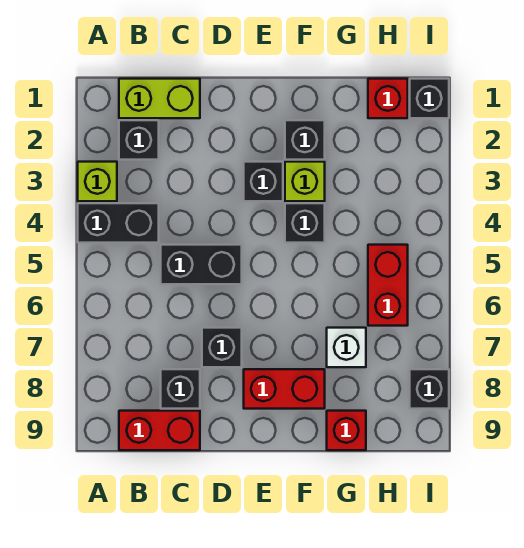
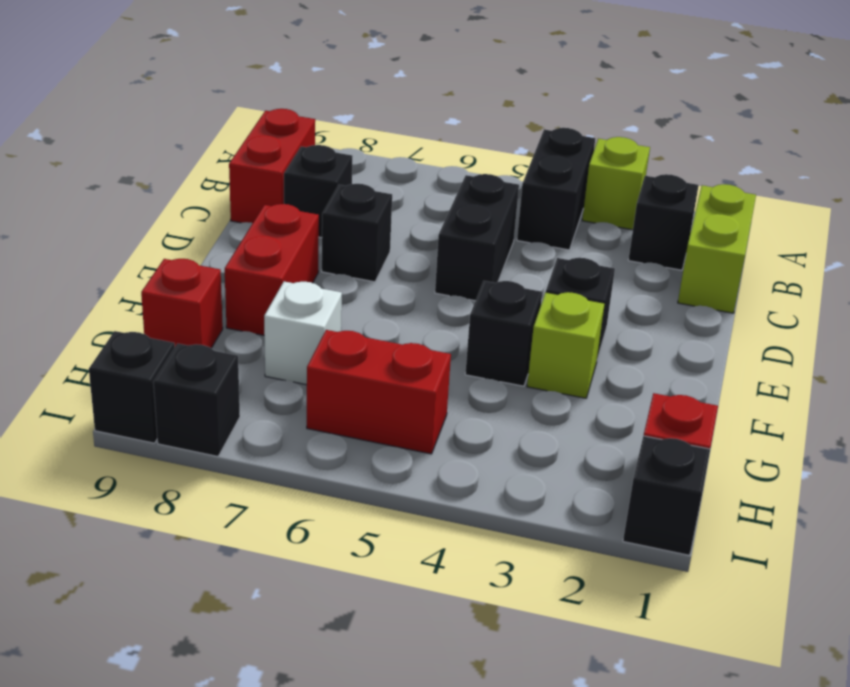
black 1x1 brick [285,120,325,160] -> black 1x1 brick moved to [89,331,175,443]

